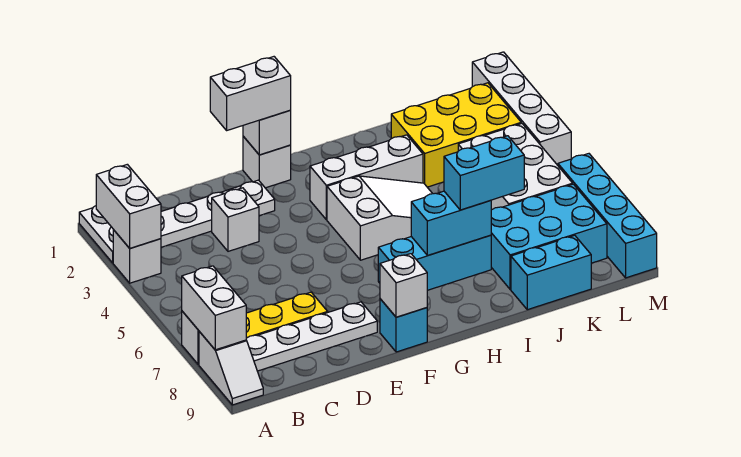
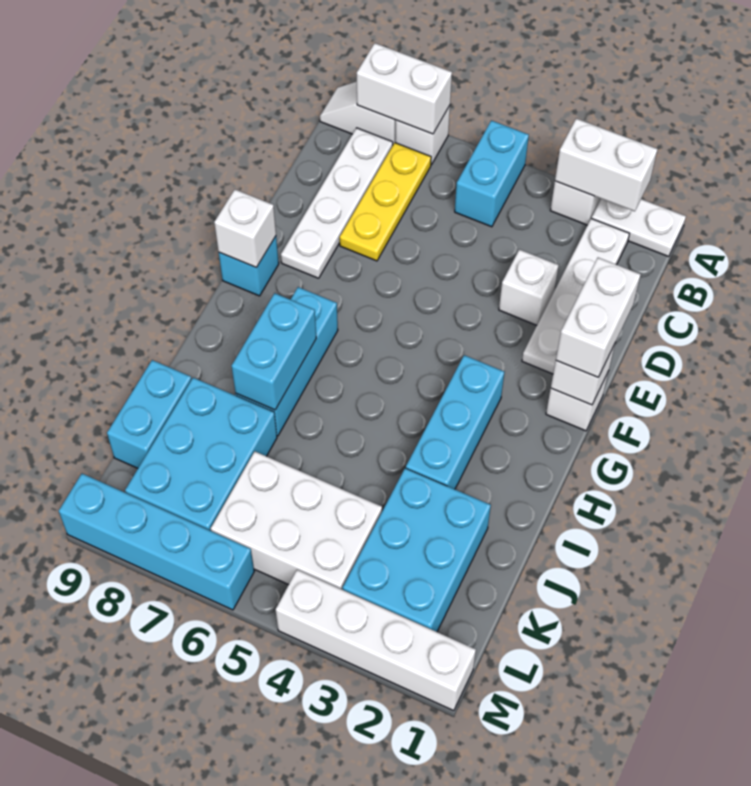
white 1x3 brick [310,135,423,220] -> cyan 1x3 brick [406,355,504,489]
white 2x3 slope [327,176,433,260] -> none
cyan 1x2 brick [444,136,524,210] -> cyan 1x2 brick moved to [455,120,529,227]
yellow 2x3 brick [391,83,521,187] -> cyan 2x3 brick [343,468,491,632]

